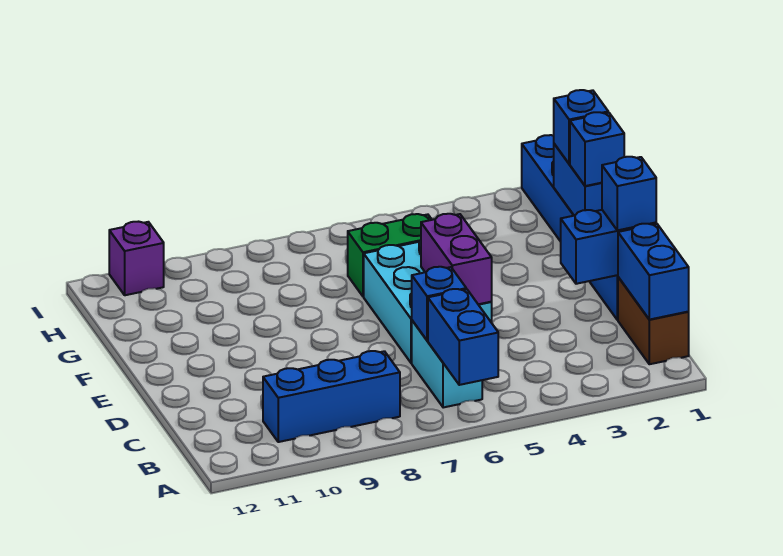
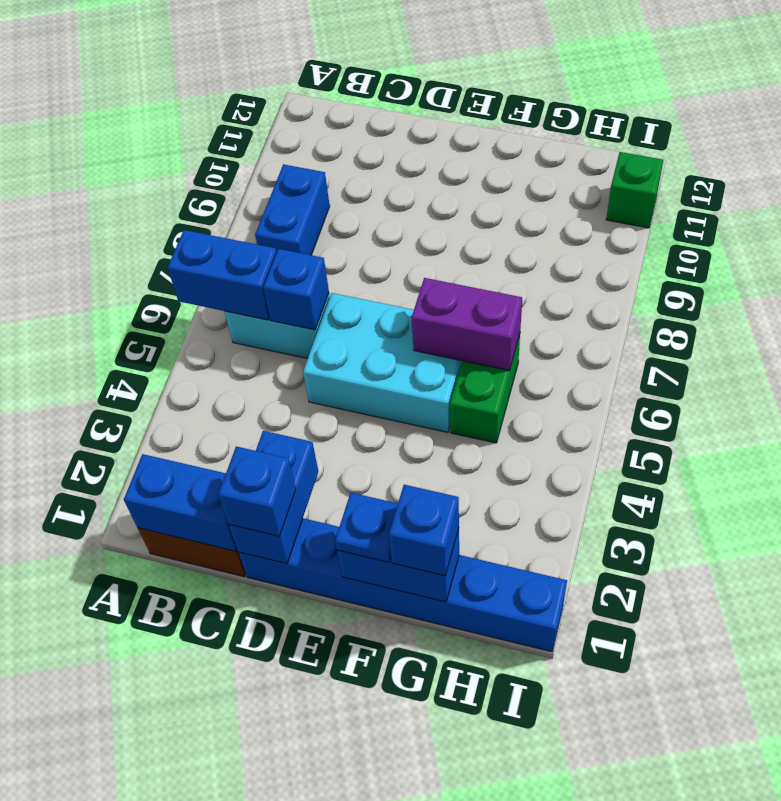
blue 1x3 brick [263,351,400,442] -> blue 1x2 brick [255,164,330,255]
purple 1x2 brick [421,214,492,305] -> purple 1x2 brick moved to [412,278,522,371]
blue 1x1 brick [570,112,624,186] -> blue 1x1 plate [335,493,398,562]
purple 1x1 brick [109,222,164,295] -> green 1x1 brick [606,152,663,228]

